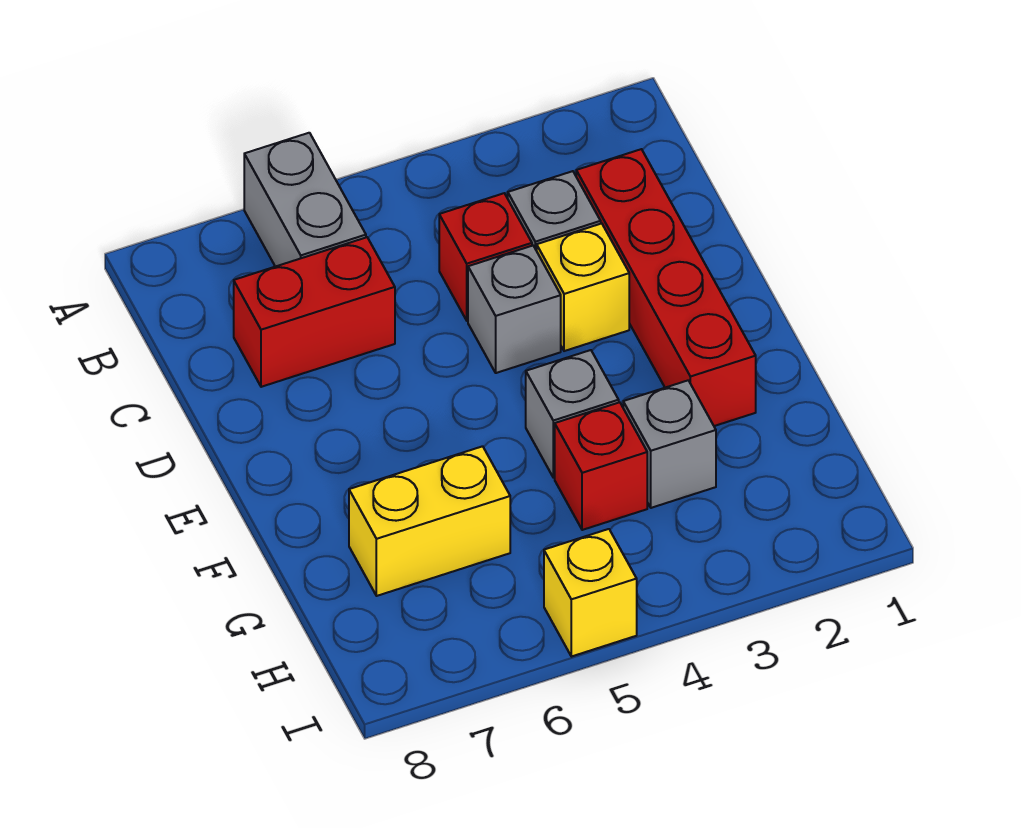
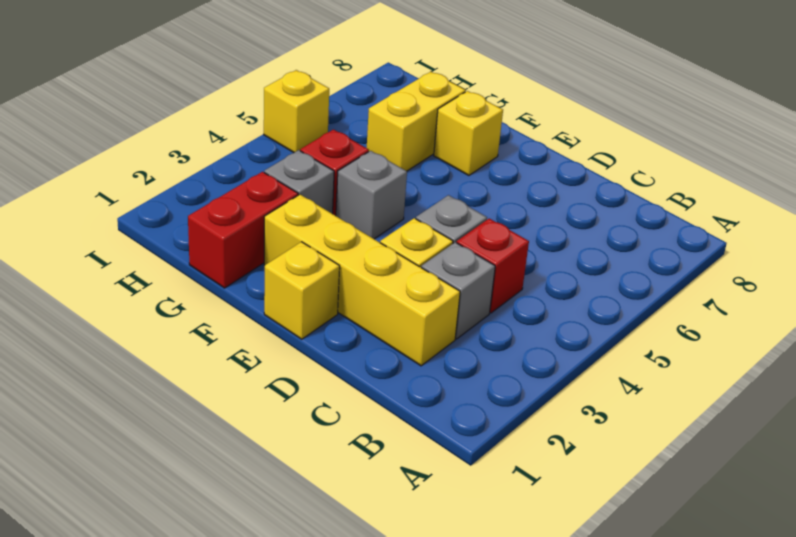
grey 1x2 brick [244,133,366,267] -> none
red 1x4 brick [576,149,756,426] -> yellow 1x4 brick [264,195,460,366]
red 1x2 brick [234,237,395,387] -> red 1x2 brick moved to [188,172,298,288]
none -> yellow 1x1 brick [264,242,340,339]
none -> yellow 1x1 brick [434,91,503,175]

